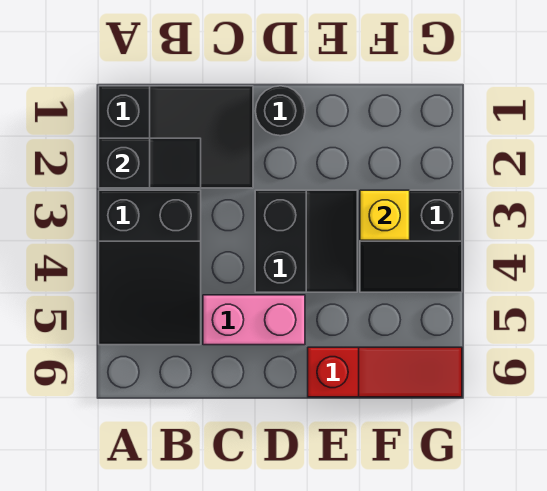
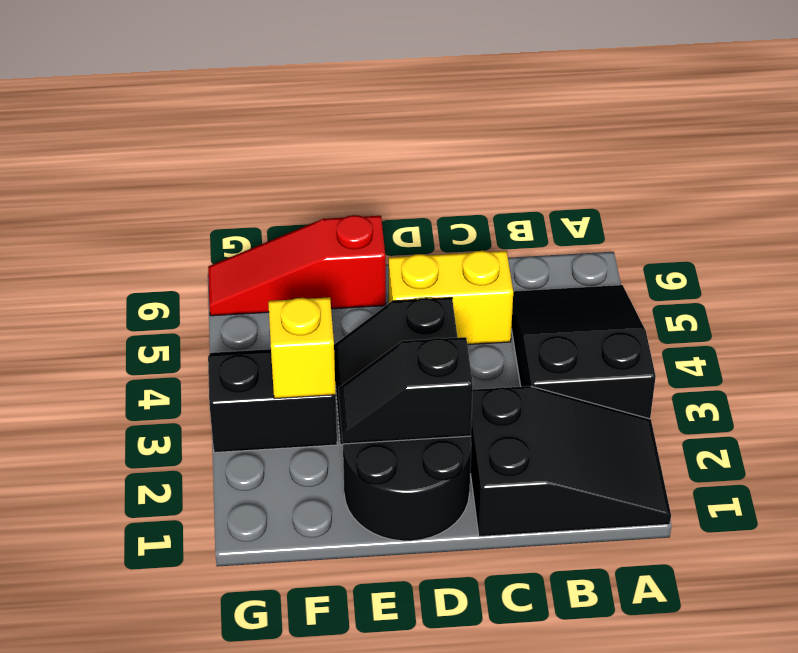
black 2x3 slope [99,86,253,188] -> black 2x3 slope turned to [470,386,671,537]
black 1x2 slope [99,138,201,188] -> black 1x2 slope moved to [339,337,473,444]
pink 1x2 brick [203,295,305,345] -> yellow 1x2 brick [389,251,513,345]
black 1x1 round brick [255,86,305,136] -> black 2x2 round brick [343,436,471,541]

